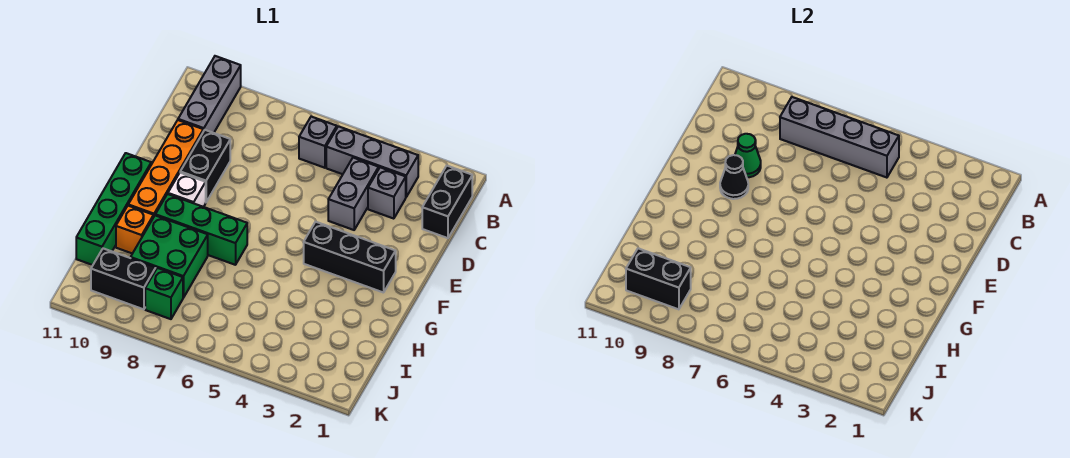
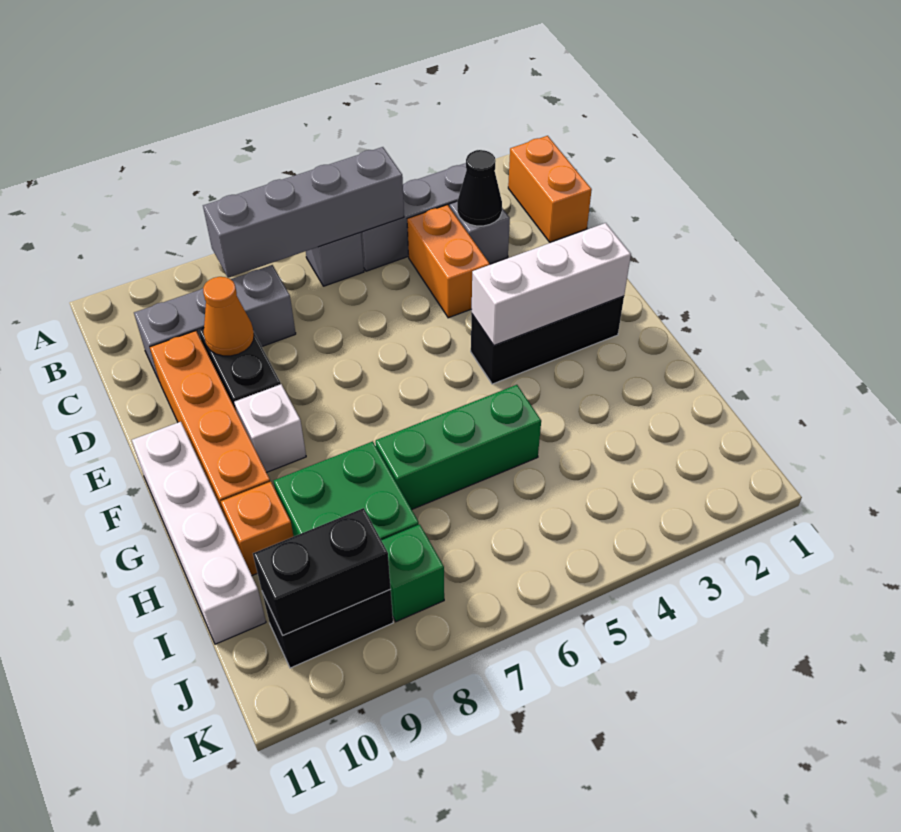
grey 1x3 brick [178,56,241,133] -> grey 1x3 brick turned to [134,265,296,380]
black 1x2 brick [422,166,472,238] -> orange 1x2 brick [508,136,592,242]
grey 1x2 brick [328,158,379,230] -> orange 1x2 brick [407,205,490,318]
green 1x1 cone [735,134,761,177] -> orange 1x1 cone [203,277,254,356]
black 1x1 cone [720,155,748,199] -> black 1x1 cone moved to [457,150,502,226]
none -> white 1x3 brick [472,223,631,345]
green 1x4 brick [76,153,151,265] -> white 1x4 brick [132,422,266,644]
green 1x3 brick [155,194,247,265] -> green 1x3 brick moved to [375,385,541,509]

